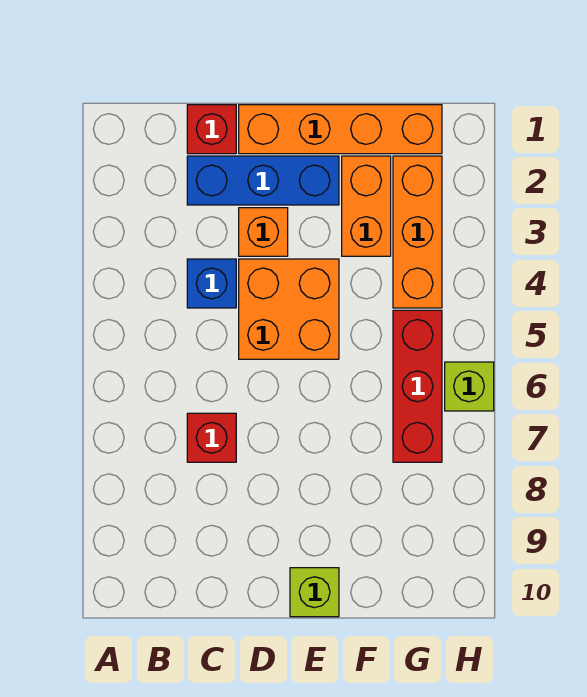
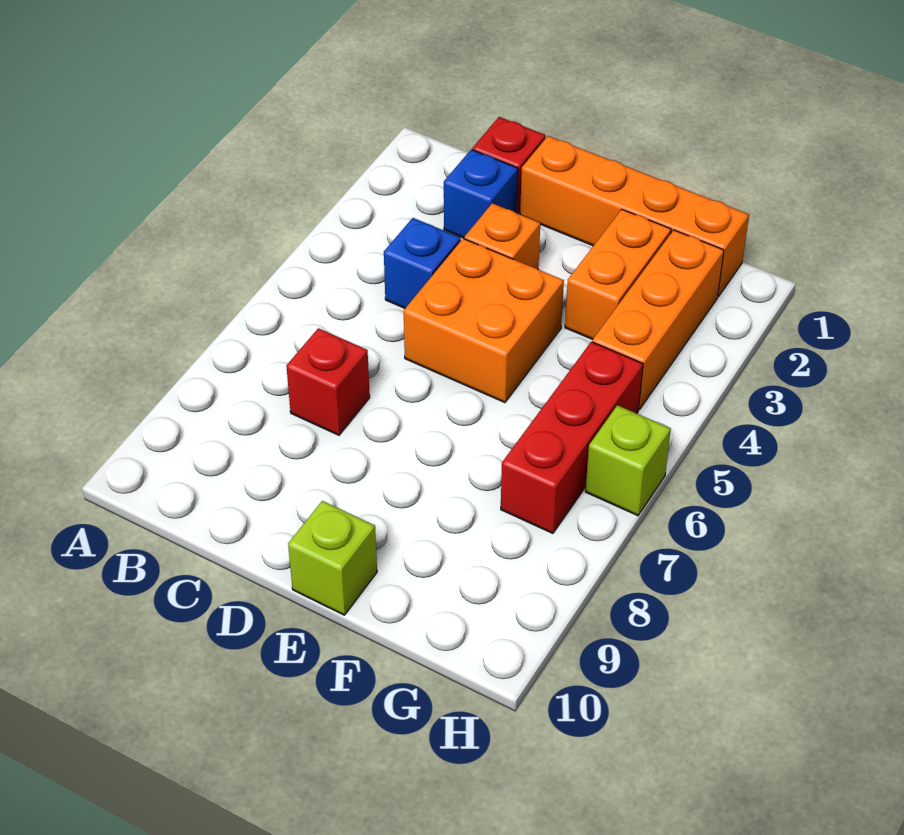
blue 1x3 brick [187,156,339,205] -> blue 1x1 brick [444,150,518,238]

